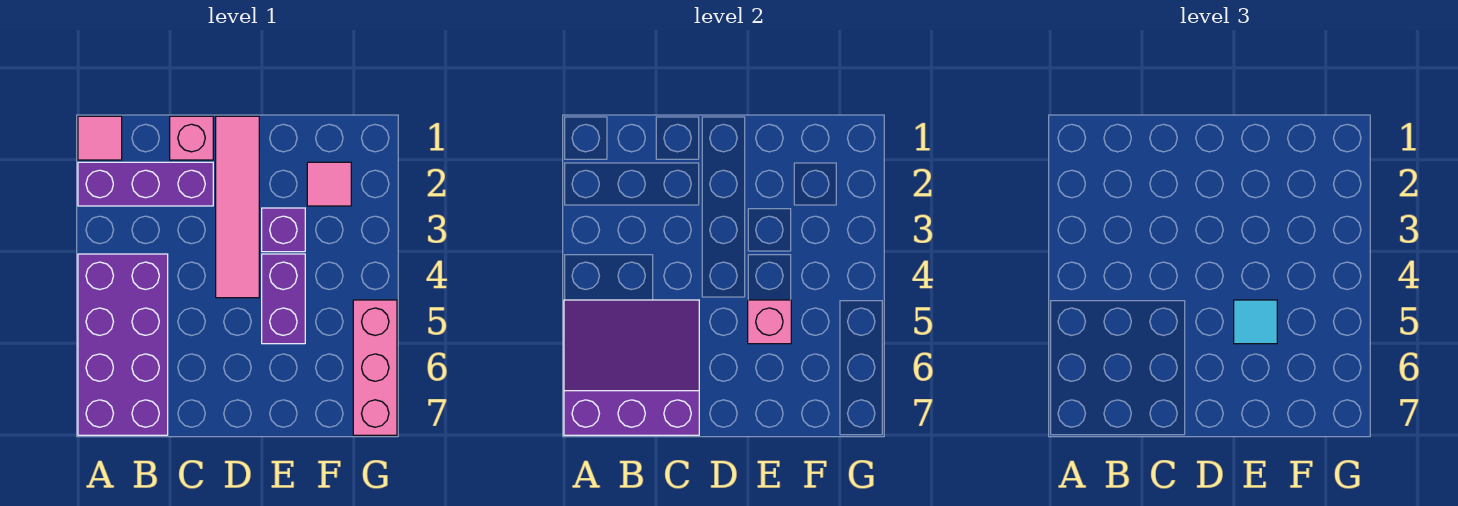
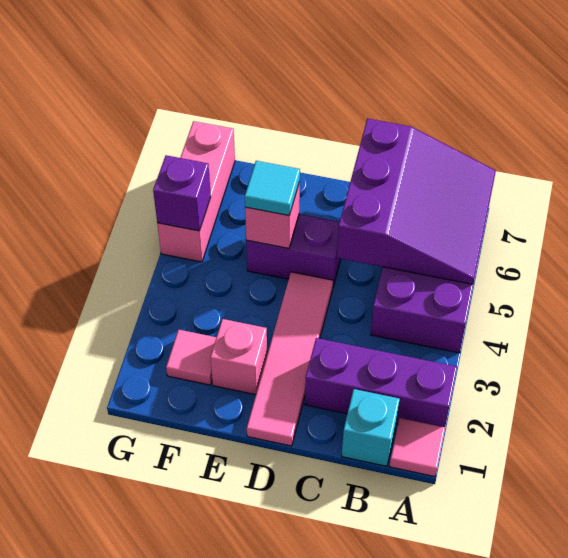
purple 3x3 slope [564,300,699,435] -> purple 3x3 slope turned to [337,119,496,284]
none -> cyan 1x1 brick [342,389,400,466]
pink 1x1 brick [170,116,213,160] -> pink 1x1 brick moved to [210,319,267,395]
purple 1x1 brick [262,208,305,252] -> purple 1x1 brick moved to [153,155,211,231]
purple 1x2 brick [262,254,305,344] -> purple 1x2 brick turned to [246,214,341,286]

